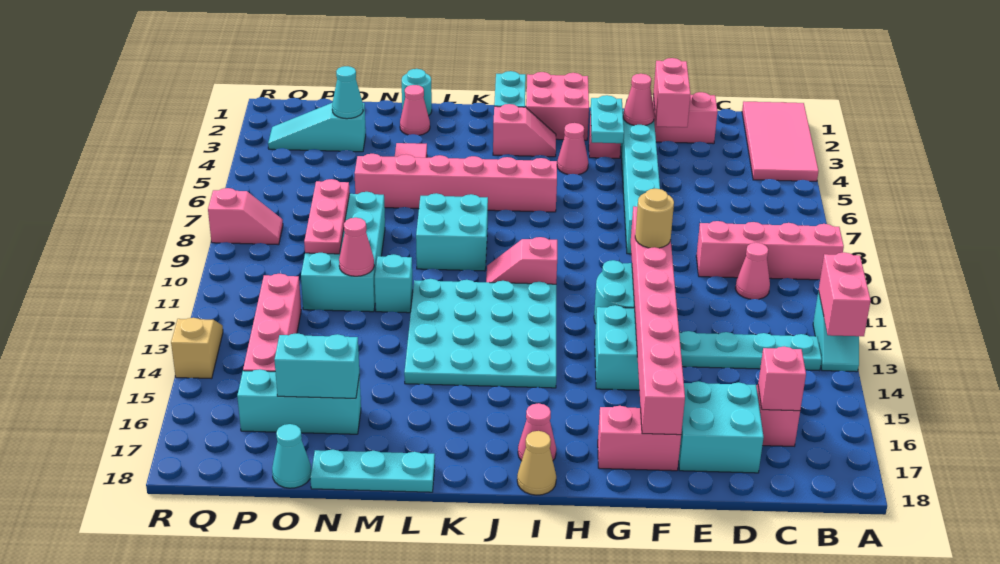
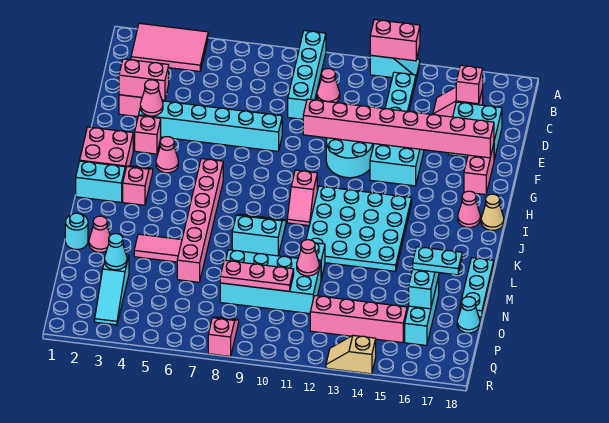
pink 2x4 tile [742,101,818,181] -> pink 2x3 tile [131,23,208,71]
pink 1x4 brick [696,221,844,280] -> cyan 1x4 brick [288,31,326,119]
tan 1x1 round brick [635,189,674,248] -> none
cyan 1x2 plate [591,95,624,143] -> cyan 1x2 plate moved to [413,247,462,275]
cyan 2x2 brick [416,193,488,271] -> cyan 2x2 slope [232,214,286,256]

